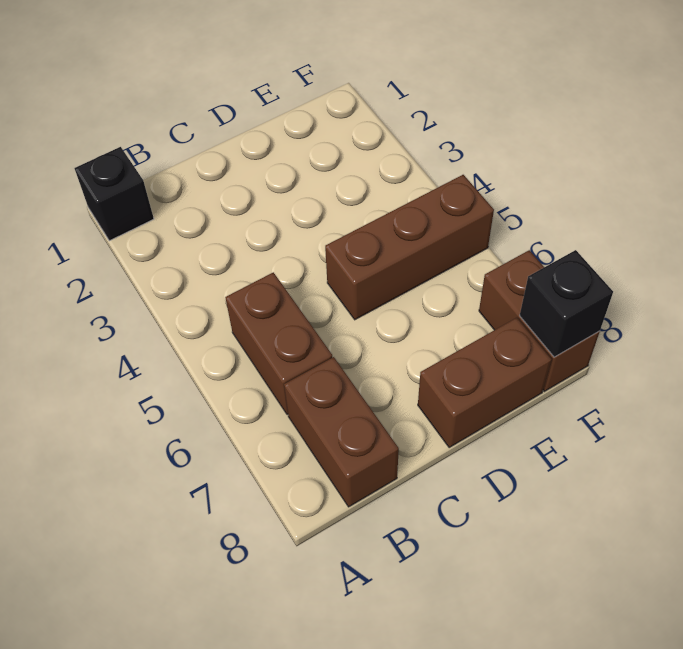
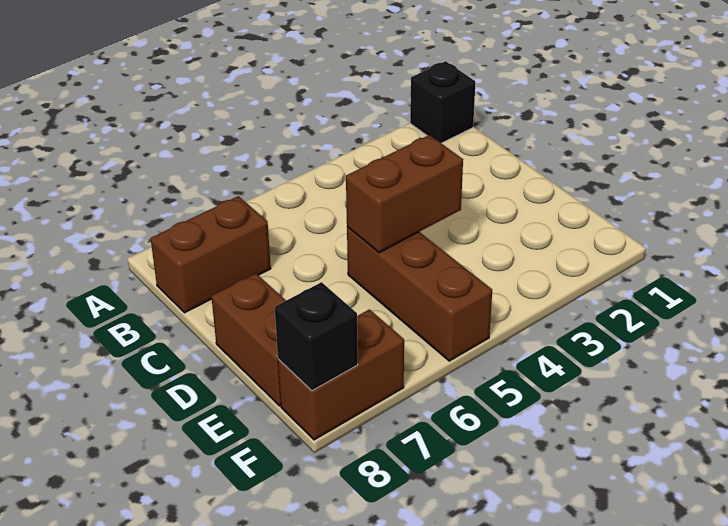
brown 1x2 brick [225,272,332,415] -> brown 1x2 brick moved to [346,135,463,253]

